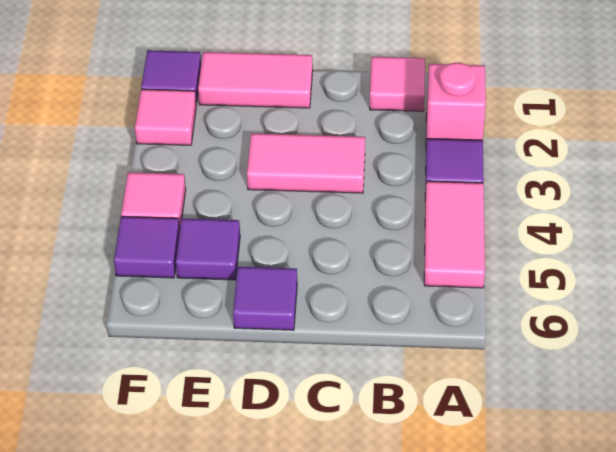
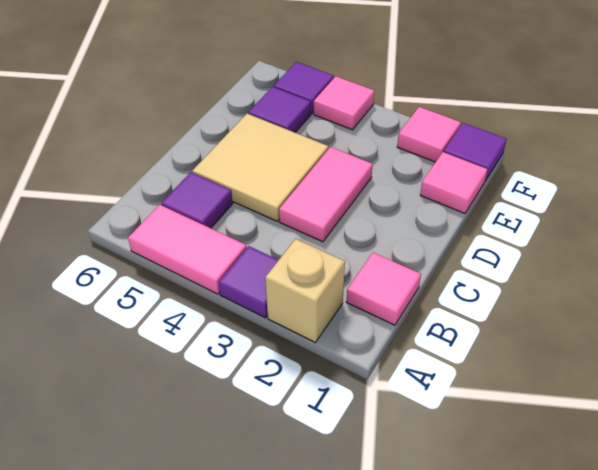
pink 1x1 brick [426,63,486,144] -> tan 1x1 brick [265,239,345,342]
none -> tan 2x2 tile [192,114,328,221]
pink 1x2 tile [198,52,313,108] -> pink 1x1 tile [420,152,487,213]
purple 1x1 tile [233,267,297,330] -> purple 1x1 tile moved to [161,172,233,228]

